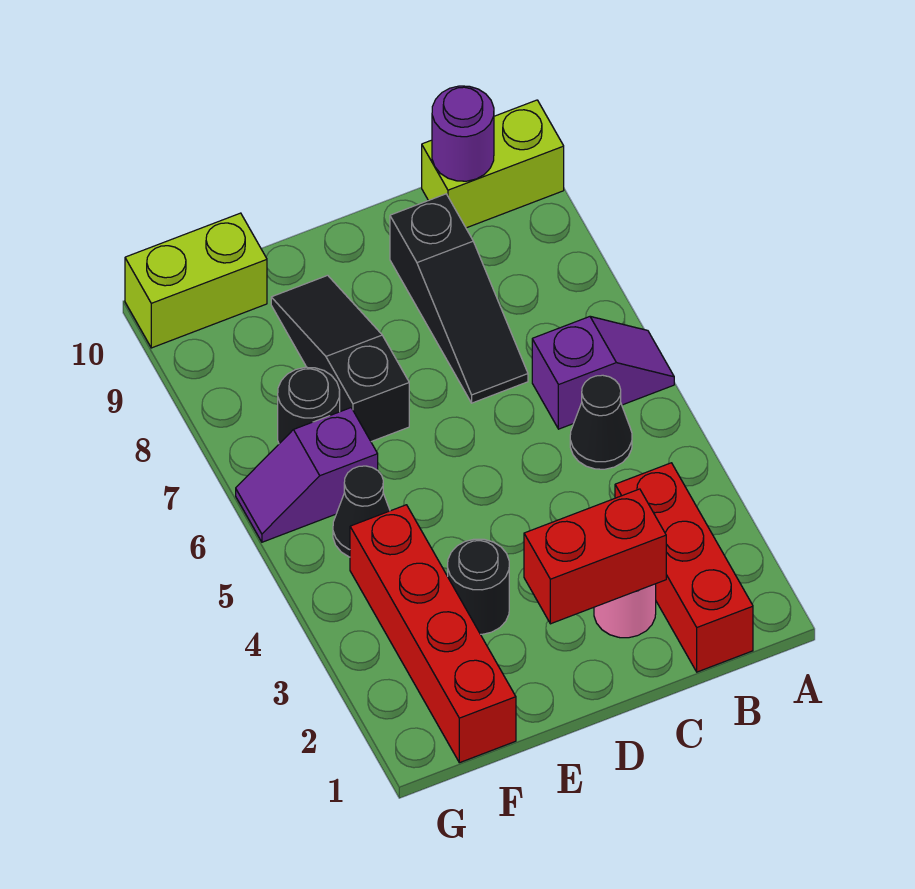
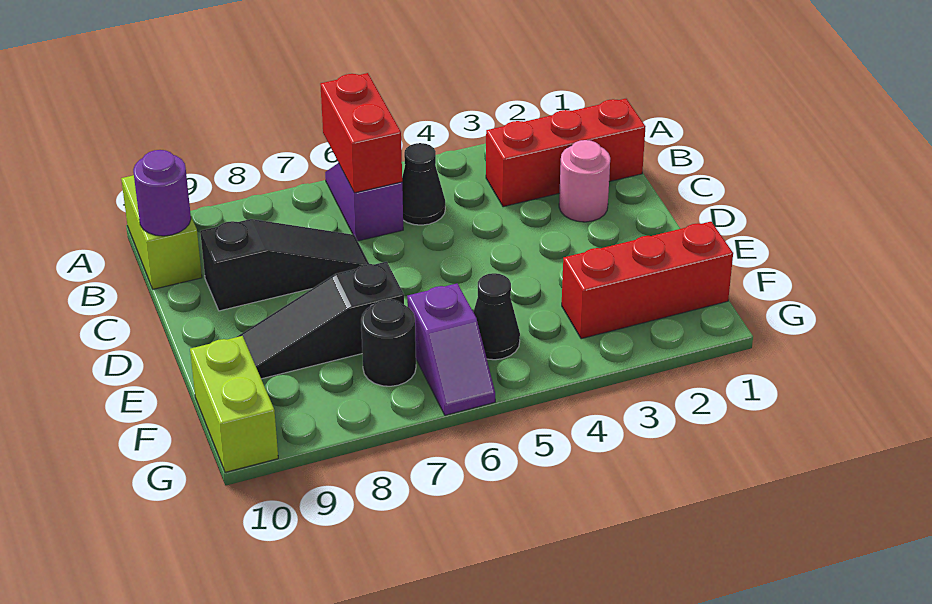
red 1x2 brick [524,489,666,624] -> red 1x2 brick moved to [320,73,402,193]
black 1x1 round brick [448,539,509,634] -> none
red 1x4 brick [350,505,516,763] -> red 1x3 brick [562,222,733,339]

